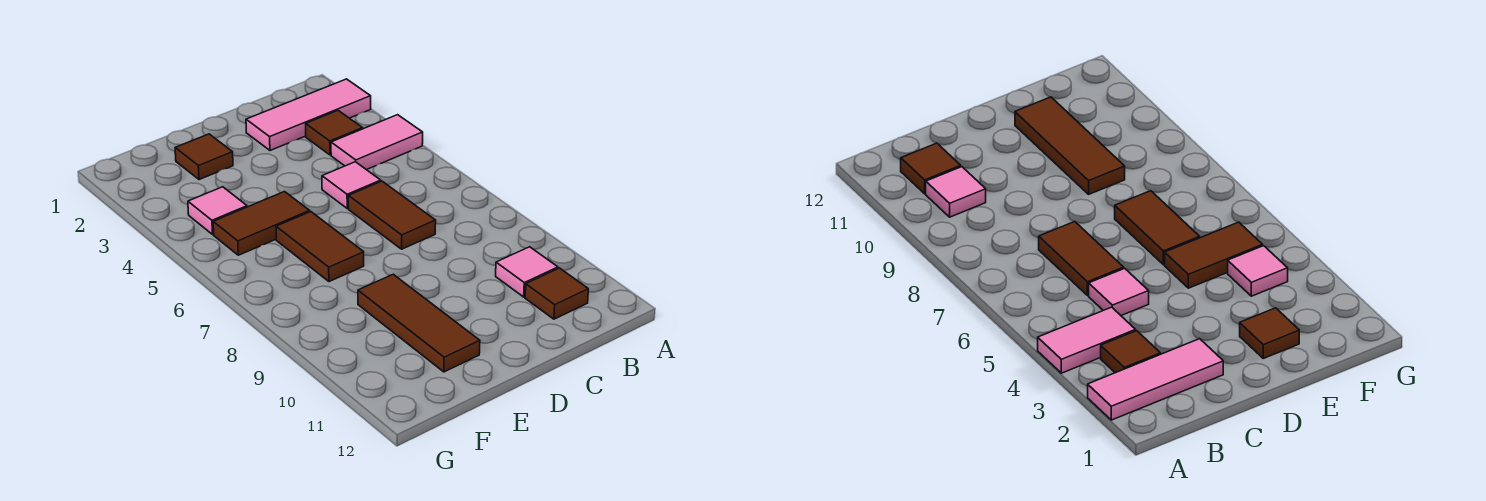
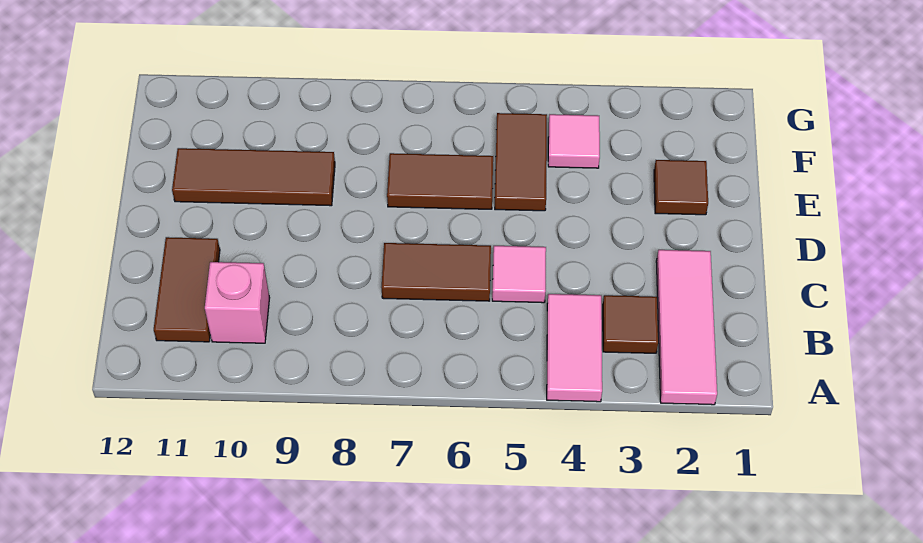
pink 1x1 tile [496,247,558,297] -> pink 1x1 brick [205,262,269,343]
brown 1x1 tile [525,268,588,319] -> brown 1x2 tile [154,237,220,342]

